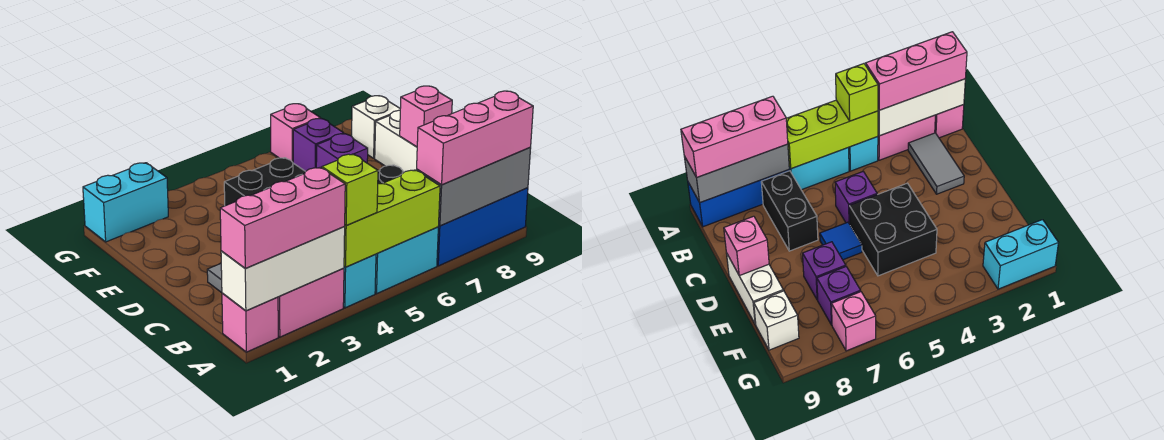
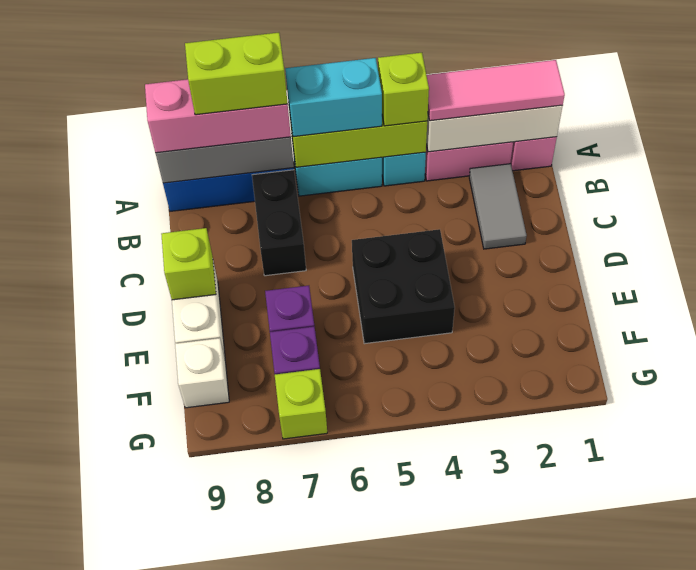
pink 1x3 brick [220,167,345,268] -> pink 1x3 tile [427,60,565,121]
none -> lime 1x2 brick [185,33,288,115]
purple 1x1 brick [835,172,877,224] -> none
blue 1x1 tile [820,222,862,260] -> none
pink 1x1 brick [400,86,452,147] -> lime 1x1 brick [161,228,216,300]
cyan 1x2 brick [83,163,168,242] -> cyan 1x2 brick moved to [285,58,382,137]
pink 1x1 brick [271,104,320,162] -> lime 1x1 brick [275,369,327,439]

